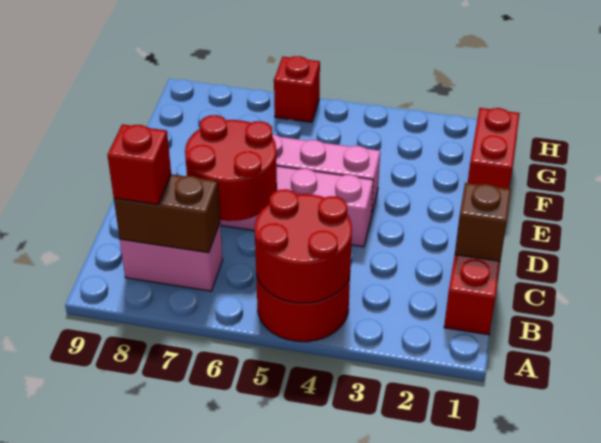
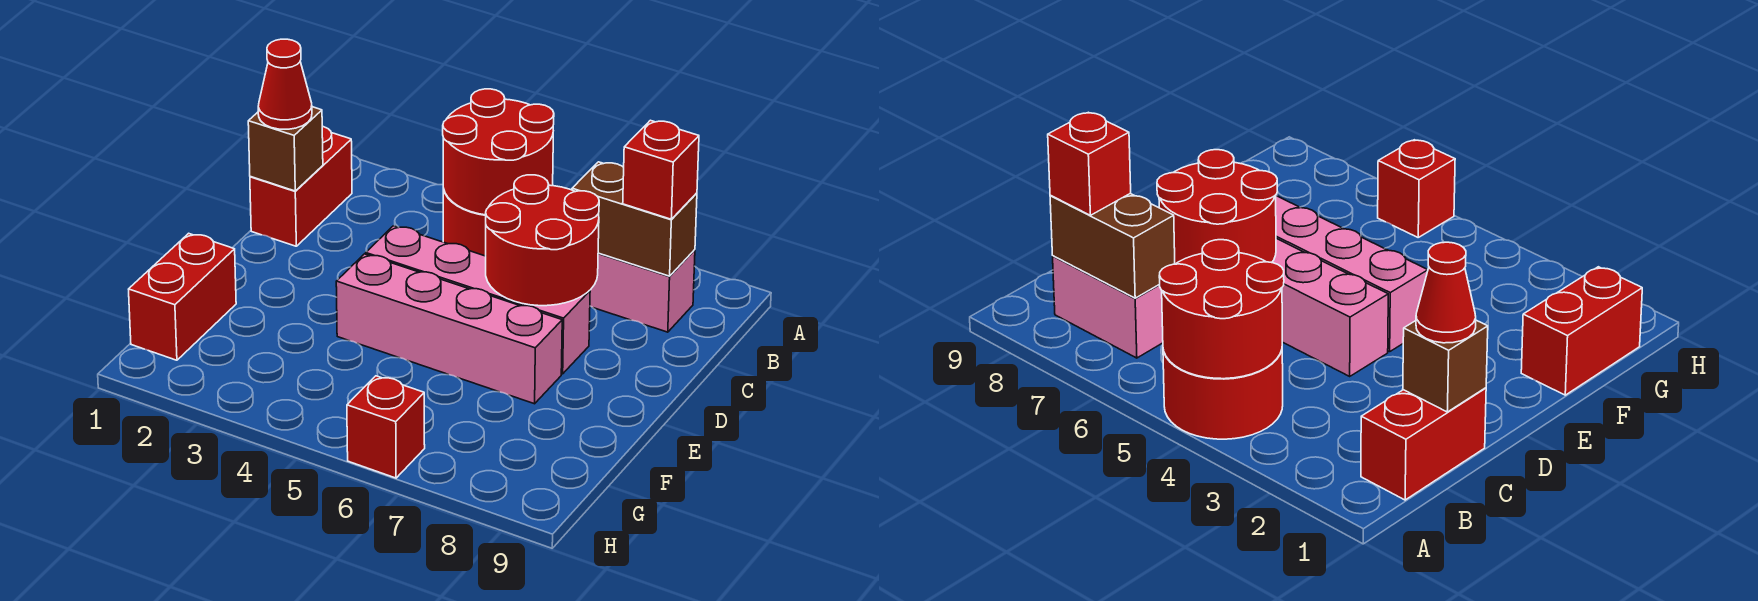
none -> red 1x1 cone [258,39,312,129]

